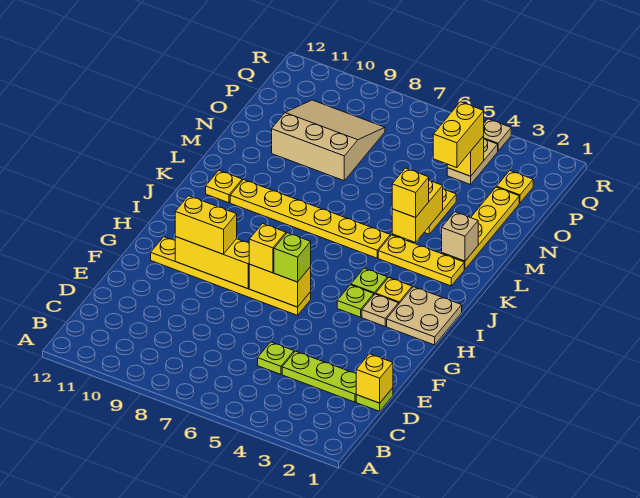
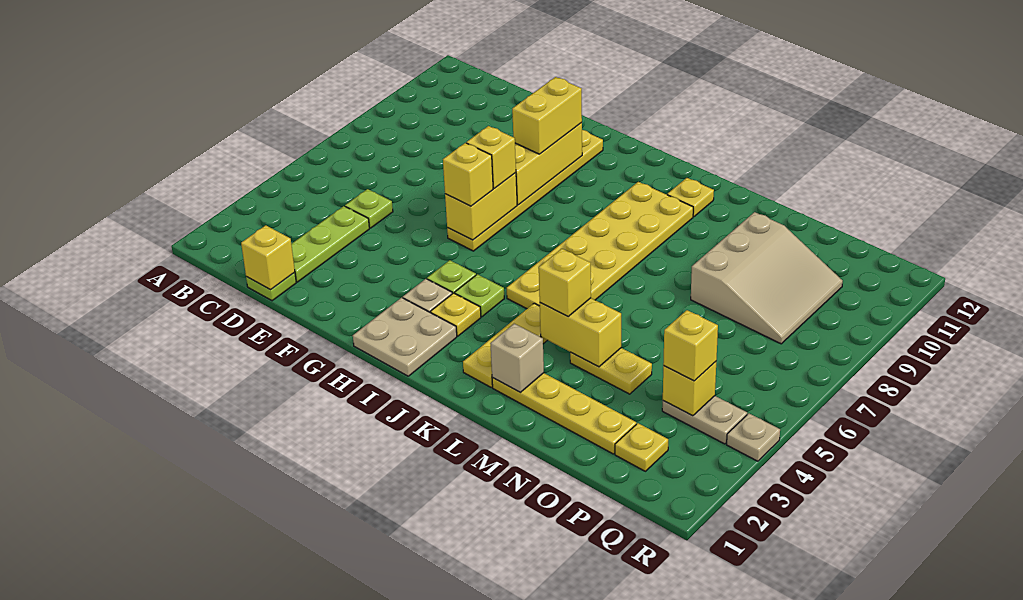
lime 1x1 brick [274,233,311,282] -> yellow 1x1 brick [443,143,493,206]
yellow 1x6 plate [230,180,390,258] -> yellow 2x6 plate [507,182,693,309]
yellow 1x2 brick [433,102,484,168] -> yellow 1x1 brick [663,310,718,381]

